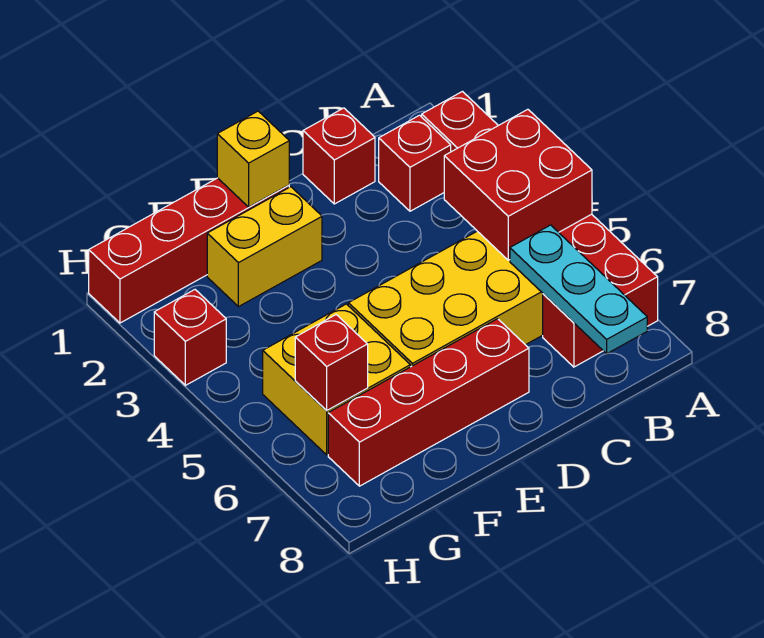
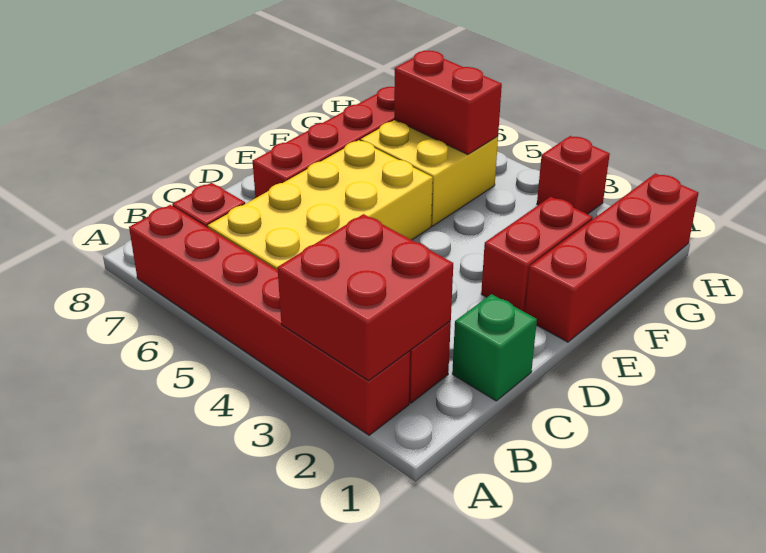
red 2x2 brick [444,109,592,260] -> red 2x2 brick moved to [277,214,453,381]
cyan 1x3 plate [510,225,647,354] -> none
red 1x1 brick [303,108,375,204] -> green 1x1 brick [452,294,537,401]
yellow 1x1 brick [217,111,289,207] -> none
yellow 1x2 brick [207,187,322,307] -> red 1x2 brick [481,197,593,312]
red 1x1 brick [295,315,368,411] -> red 1x2 brick [394,51,502,155]

